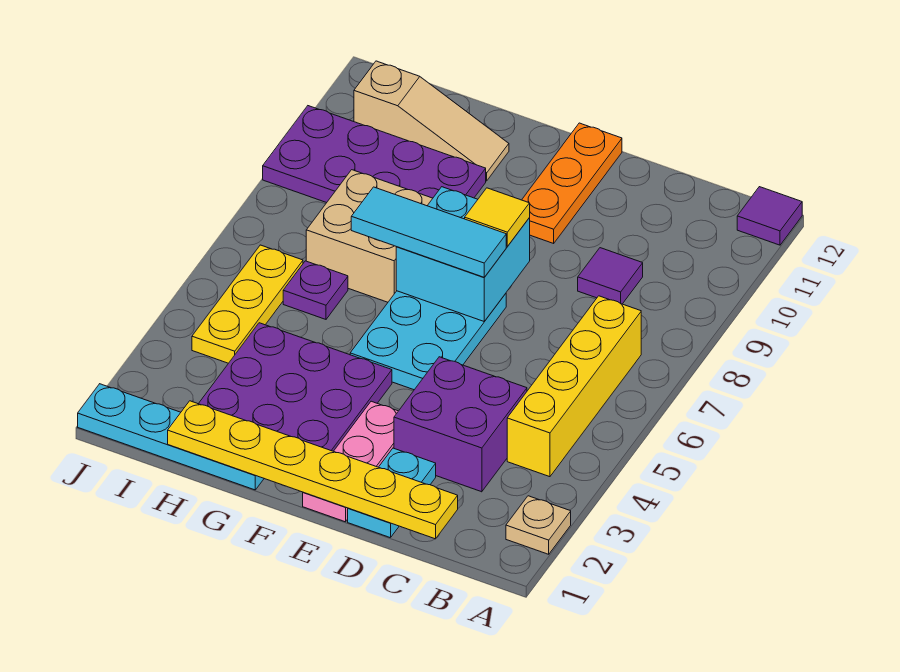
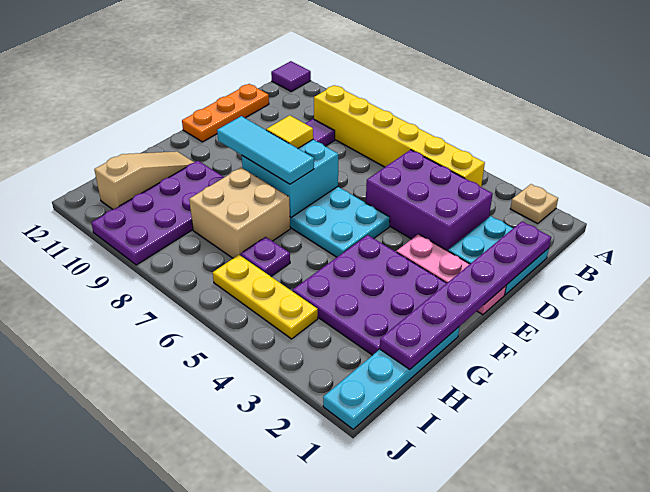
yellow 1x4 brick [507,296,641,477] -> yellow 1x6 brick [314,85,485,187]
yellow 1x6 plate [168,401,458,539] -> purple 1x6 plate [380,221,551,370]
purple 2x2 brick [394,357,527,492] -> purple 2x3 brick [366,150,493,251]
cyan 1x2 plate [348,448,436,538] -> cyan 2x2 plate [448,216,549,295]
cyan 1x3 tile [351,187,506,277] -> cyan 1x3 tile turned to [217,116,314,184]
orange 1x3 plate [522,123,622,243] -> orange 1x3 plate turned to [182,84,269,142]

